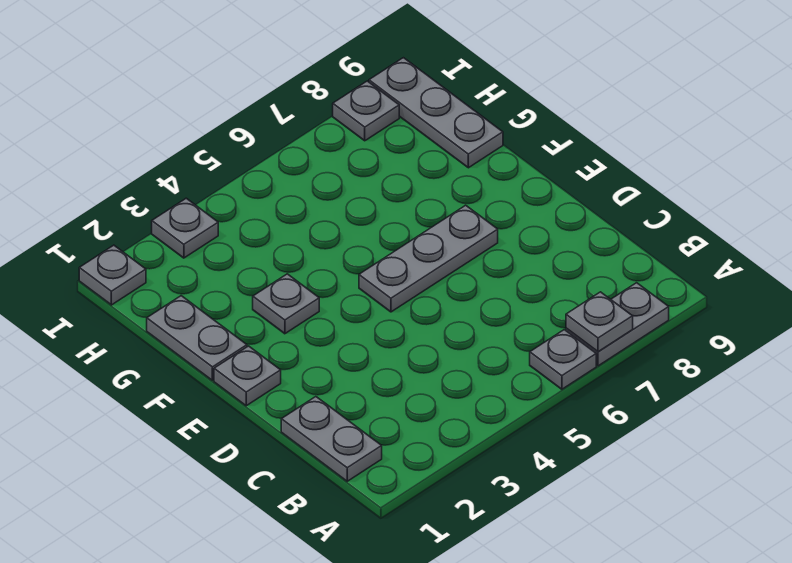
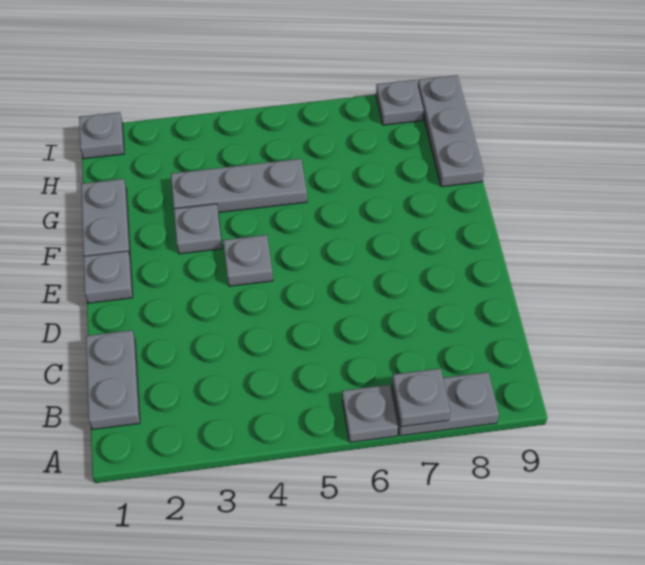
grey 1x3 plate [359,205,498,312] -> grey 1x3 plate moved to [171,159,307,213]
grey 1x1 plate [152,198,218,258] -> grey 1x1 plate moved to [223,235,273,286]

